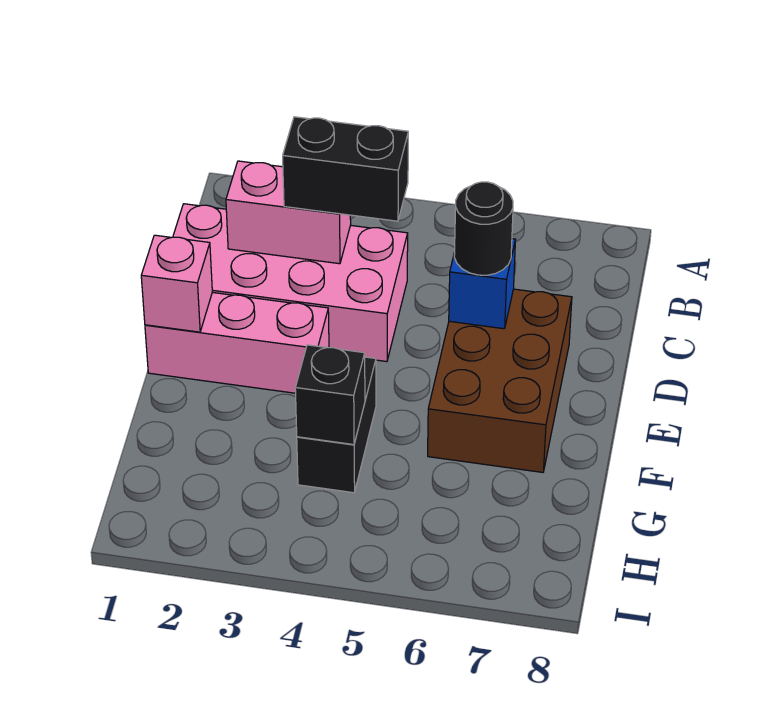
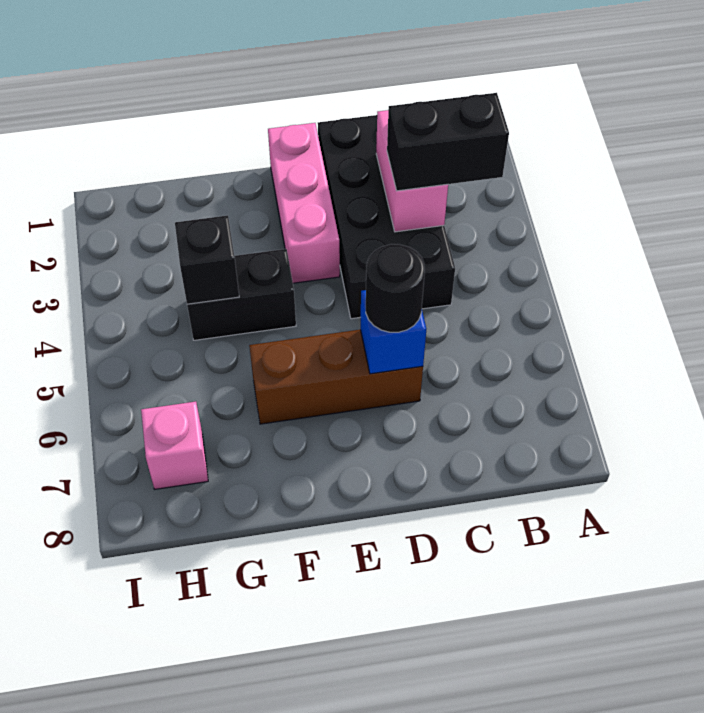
pink 2x4 brick [173,204,408,362] -> black 2x4 brick [318,115,455,319]
black 1x2 brick [283,117,408,221] -> black 1x2 brick turned to [387,93,509,191]
brown 2x3 brick [428,289,572,472] -> brown 1x3 brick [249,330,423,424]
pink 1x1 brick [141,235,212,332] -> pink 1x1 brick moved to [141,402,208,489]

